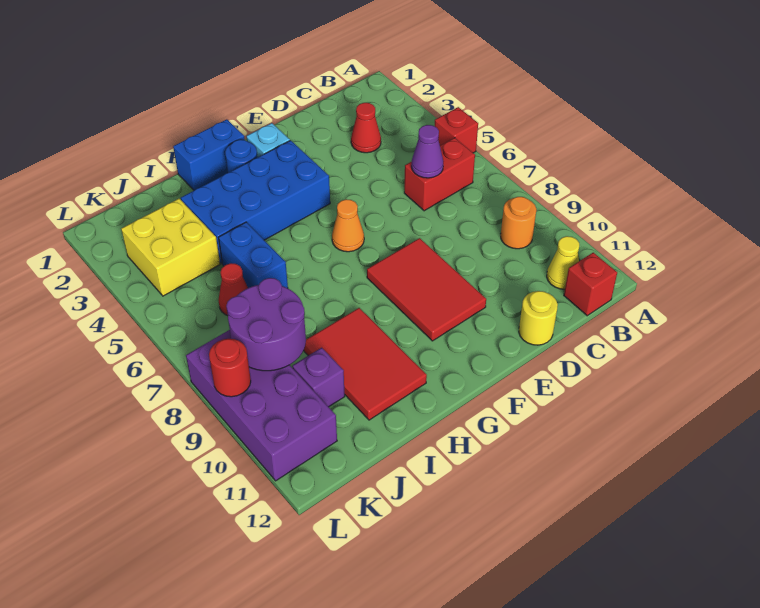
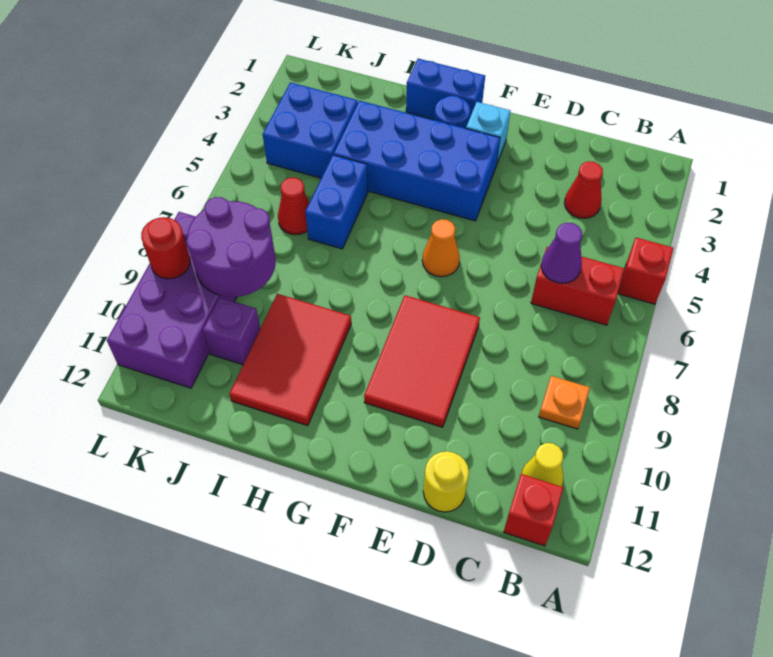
orange 1x1 round brick [501,197,536,249] -> orange 1x1 plate [539,376,590,429]
yellow 2x2 brick [121,199,220,296] -> blue 2x2 brick [263,82,358,178]

